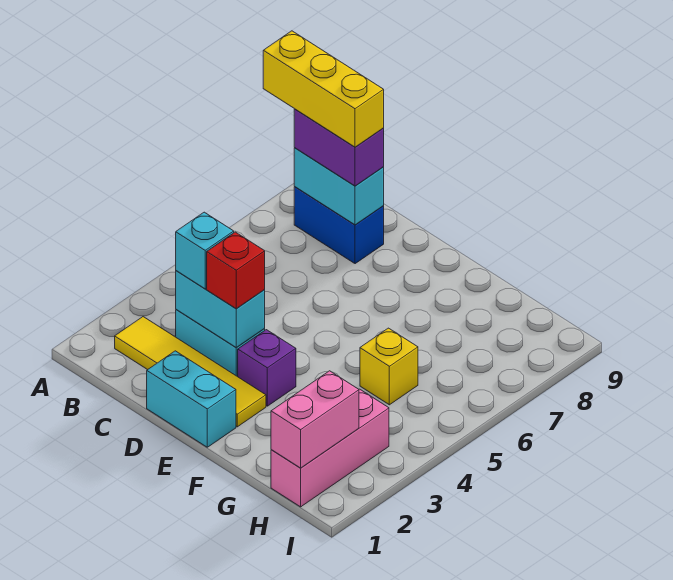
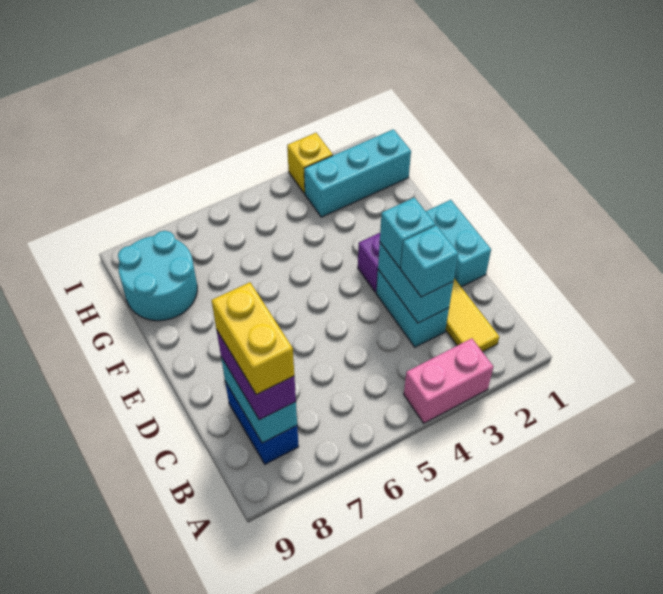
yellow 1x3 brick [263,31,384,147] -> yellow 1x2 brick [212,282,294,395]
red 1x1 brick [207,232,265,309] -> cyan 1x1 brick [380,197,435,268]
yellow 1x1 brick [360,328,418,405] -> yellow 1x1 brick moved to [287,133,333,194]
none -> cyan 2x2 round brick [118,231,197,321]
pink 1x3 brick [271,389,389,507] -> cyan 1x3 brick [304,129,411,217]
pink 1x2 brick [271,371,359,468] -> pink 1x2 brick moved to [404,338,493,423]

